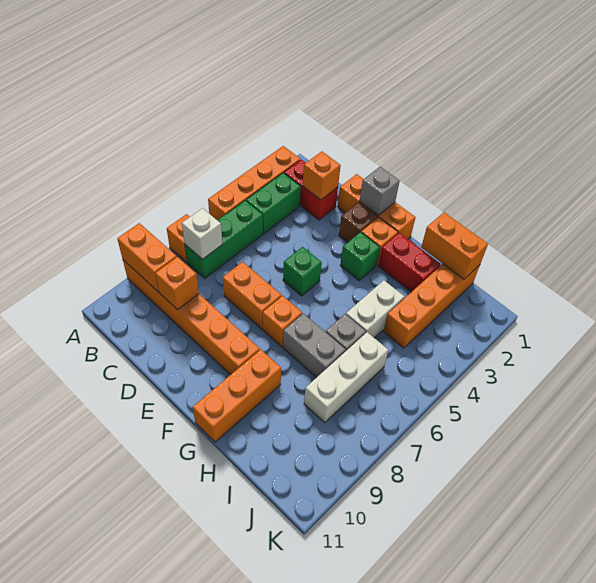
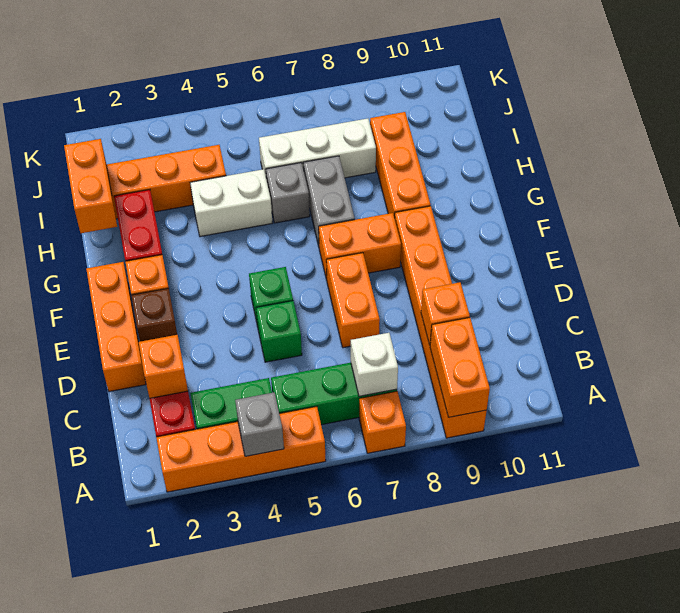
grey 1x1 brick [360,167,400,216] -> grey 1x1 brick moved to [235,392,284,456]
green 1x1 brick [340,232,380,281] -> green 1x1 brick moved to [256,301,302,362]
orange 1x1 brick [263,296,302,347] -> orange 1x2 brick [319,213,401,280]
orange 1x3 brick [193,350,281,442] -> orange 1x3 brick turned to [370,112,431,218]

